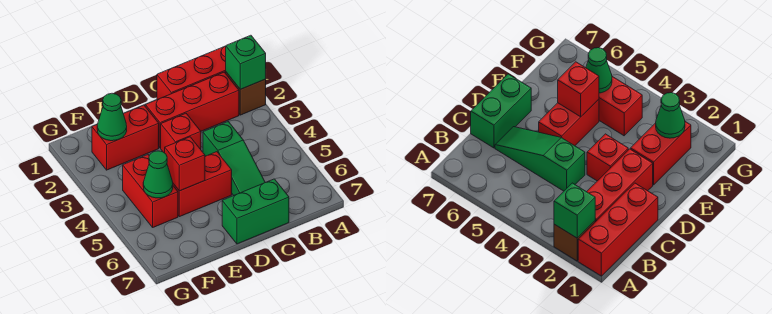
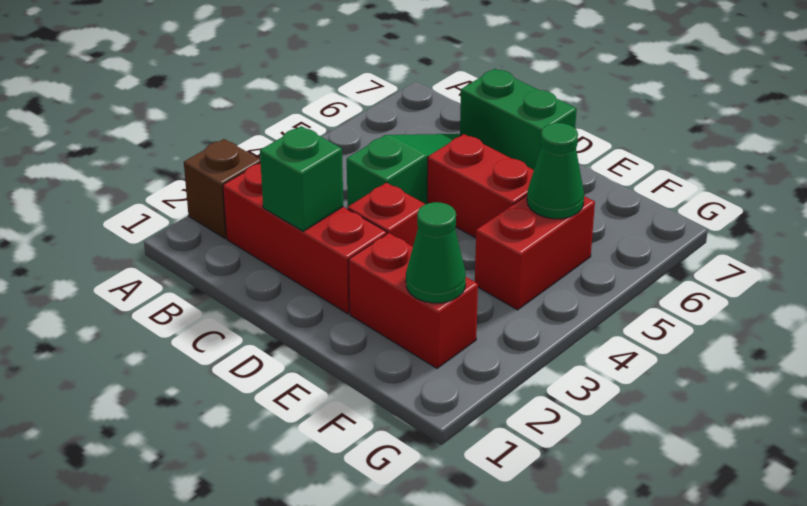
red 1x3 brick [157,46,226,100] -> none
green 1x1 brick [226,35,266,89] -> green 1x1 brick moved to [260,126,343,231]
red 1x1 brick [165,137,205,191] -> none

